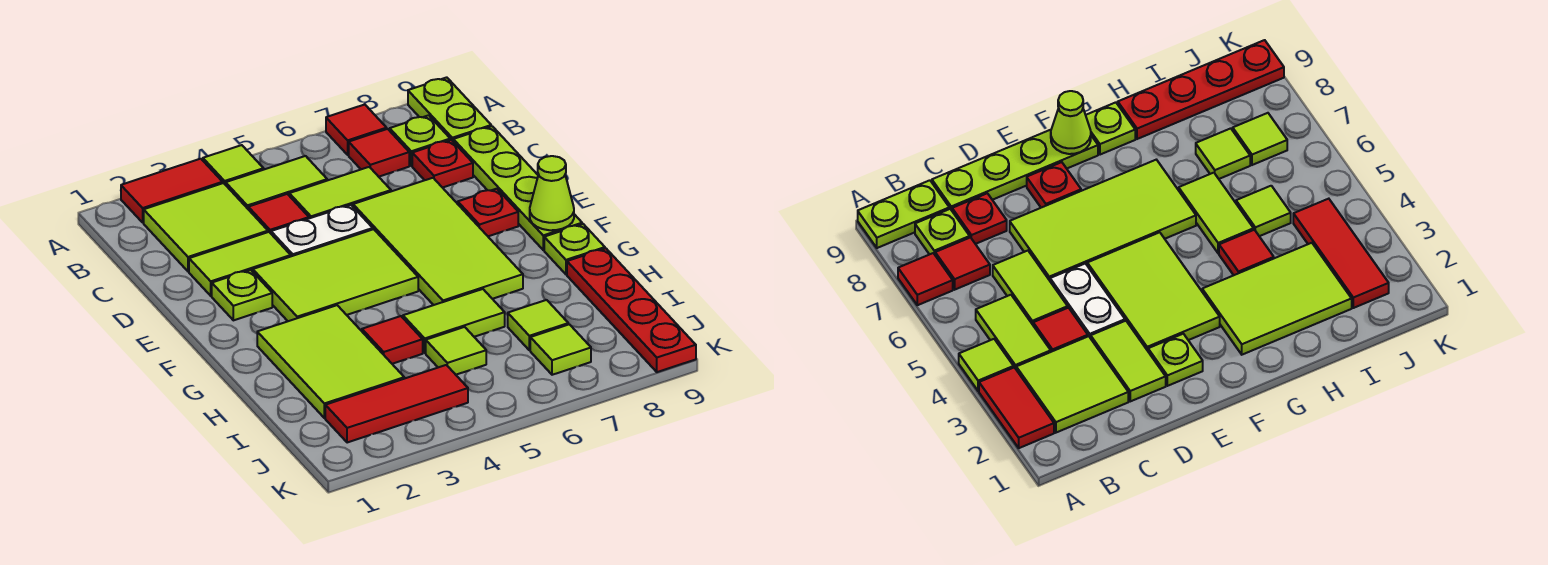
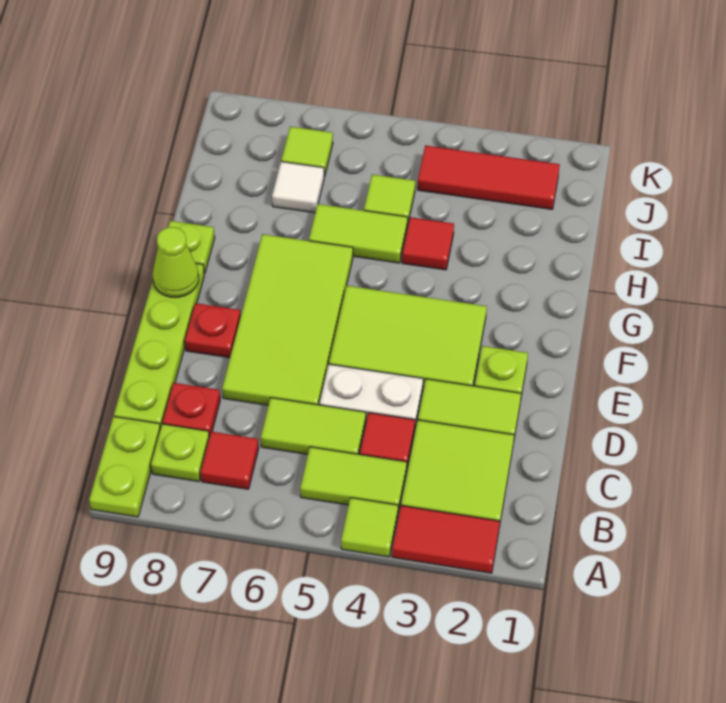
red 1x1 tile [326,105,387,155] -> none
lime 2x3 tile [257,305,404,418] -> none
red 1x4 plate [567,248,696,372] -> none
lime 1x1 tile [508,300,568,350] -> white 1x1 tile [272,162,324,213]

